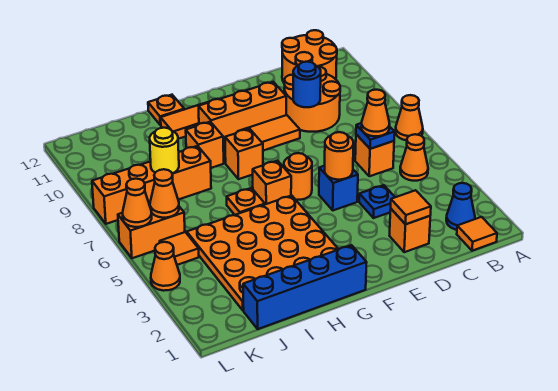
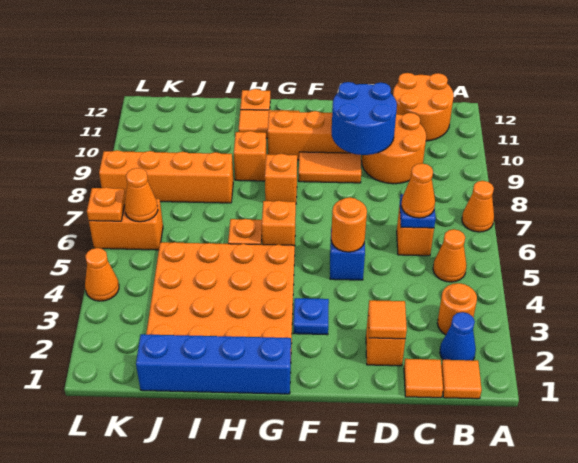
blue 1x1 plate [359,185,395,218] -> blue 1x1 plate moved to [294,298,329,335]
blue 1x1 round brick [293,62,321,107] -> blue 2x2 round brick [332,82,397,155]
orange 1x1 round brick [284,153,312,200] -> orange 1x1 round brick moved to [437,283,477,335]
yellow 1x1 round brick [150,128,179,173] -> none
orange 1x1 tile [160,232,199,265] -> orange 1x1 tile moved to [404,359,443,398]
orange 1x1 cone [123,179,152,227] -> orange 1x1 plate [87,187,126,221]

